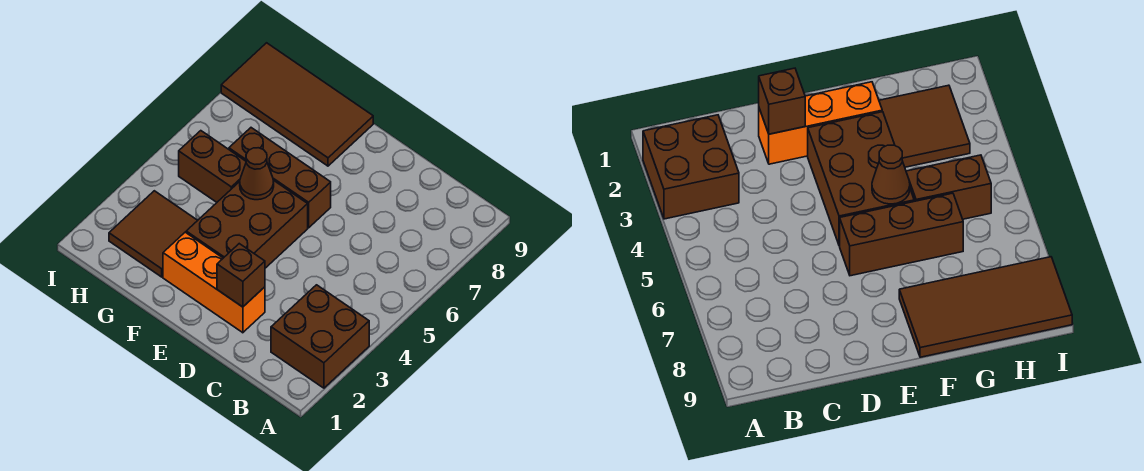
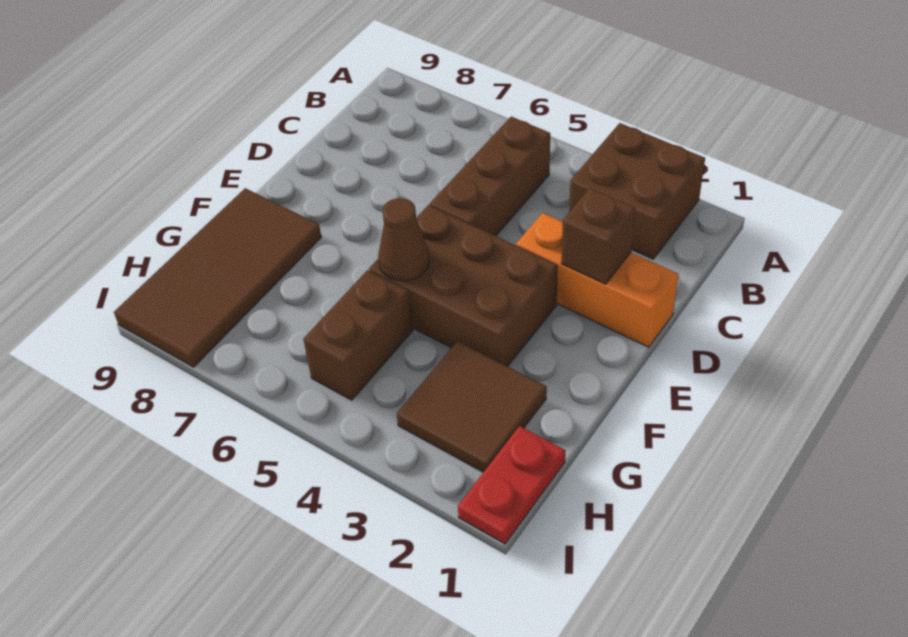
orange 1x3 brick [163,232,265,333] -> orange 1x3 brick turned to [516,213,679,347]
brown 1x3 brick [229,128,331,228] -> brown 1x3 brick moved to [430,117,550,236]
none -> red 1x2 plate [458,426,566,544]

